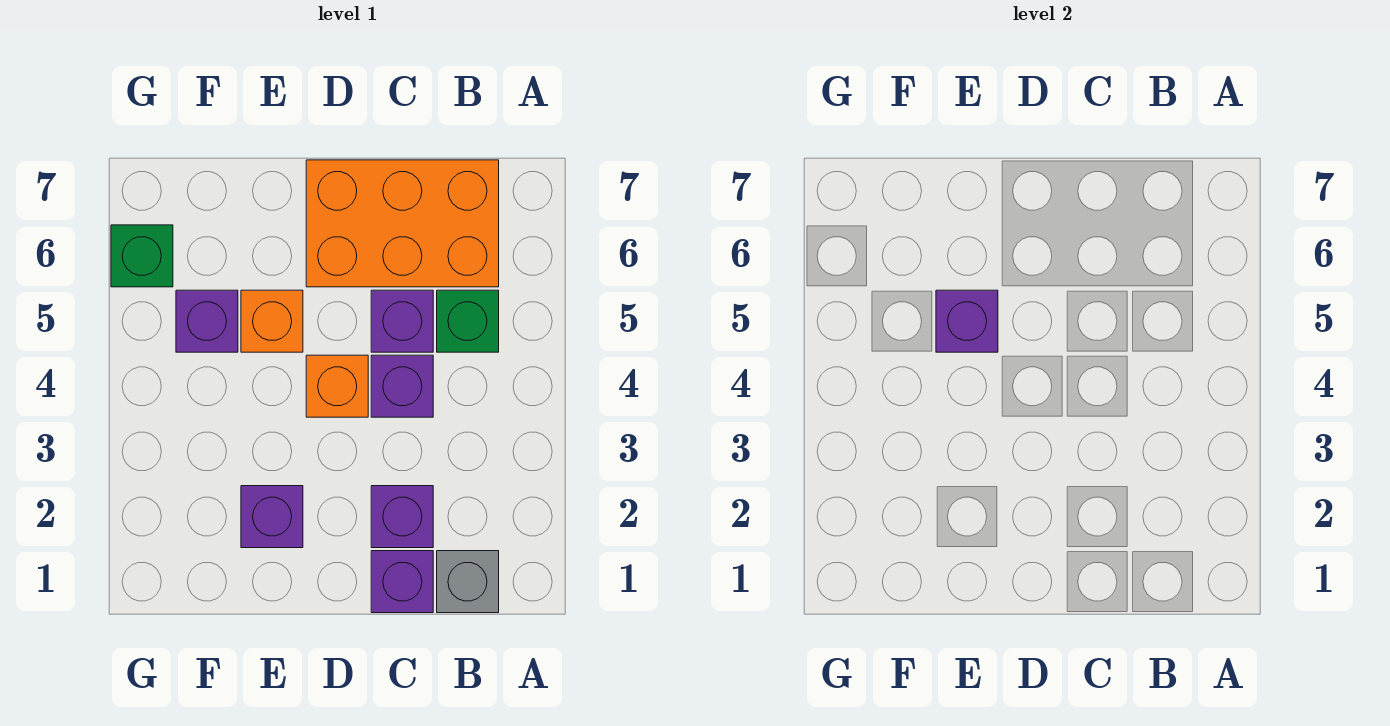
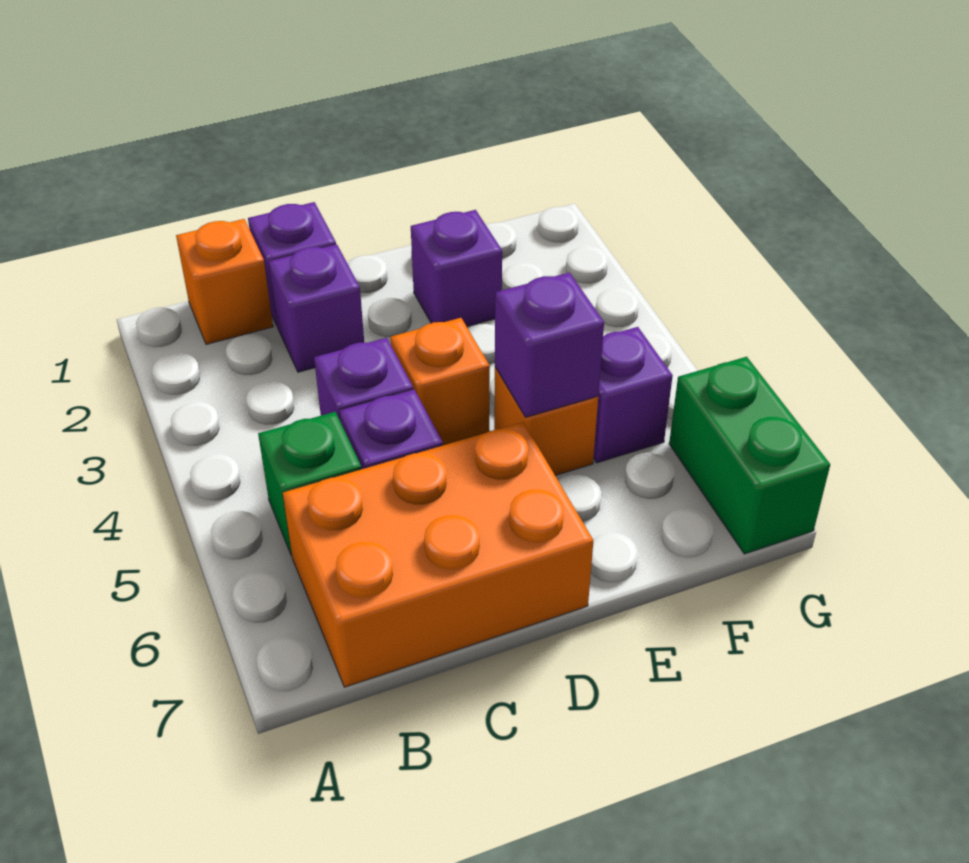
grey 1x1 brick [437,551,499,613] -> orange 1x1 brick [176,219,273,344]
green 1x1 brick [111,225,173,287] -> green 1x2 brick [669,357,830,554]

